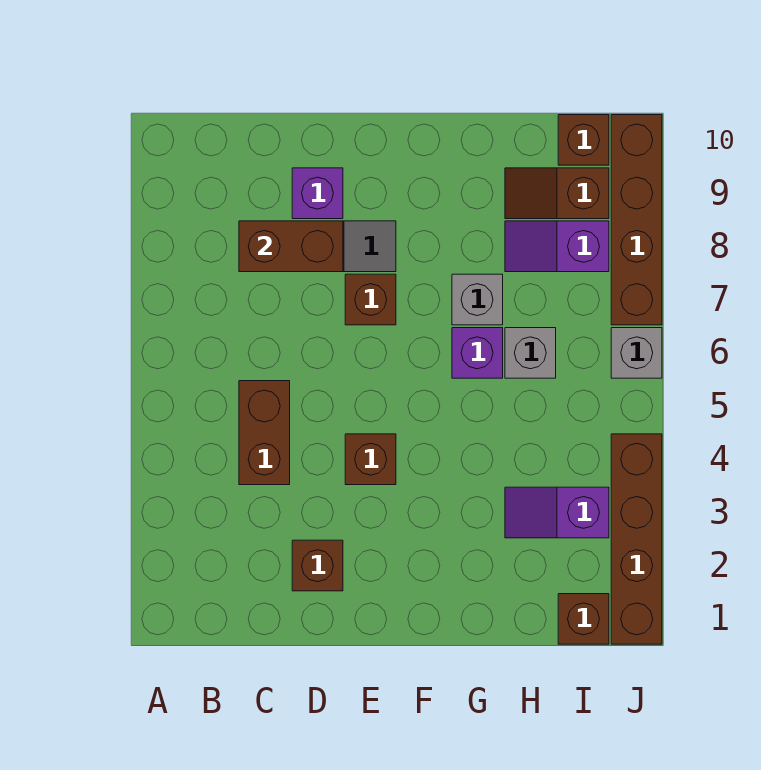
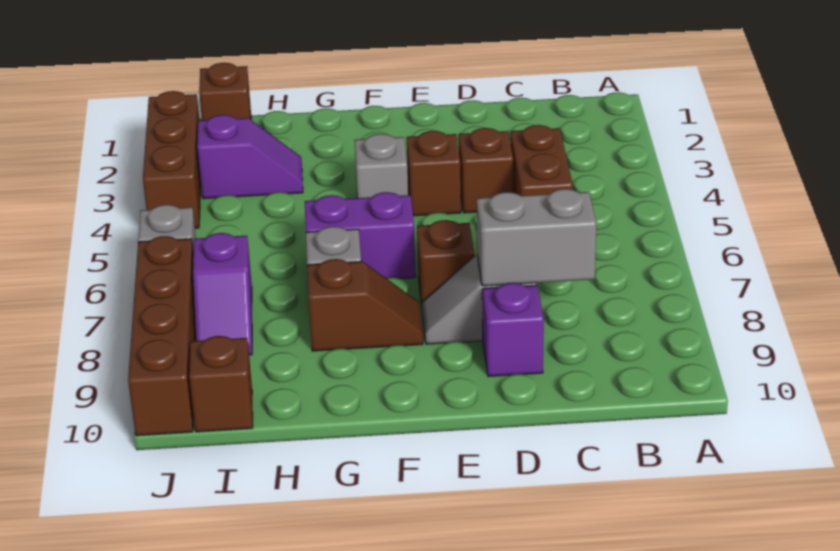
brown 1x2 brick [239,221,343,272] -> grey 1x2 brick [477,189,596,286]
brown 1x1 brick [292,540,343,591] -> brown 1x1 brick moved to [459,128,513,213]
purple 1x1 brick [452,328,503,378] -> purple 1x2 brick [305,192,416,279]
grey 1x1 brick [505,328,556,378] -> grey 1x1 brick moved to [354,134,408,198]
purple 1x2 slope [505,221,609,272] -> purple 1x2 slope turned to [193,233,252,355]
brown 1x2 slope [505,168,609,219] -> brown 1x2 slope moved to [307,259,423,351]
brown 1x4 brick [611,434,662,644] -> brown 1x3 brick [143,91,201,228]

